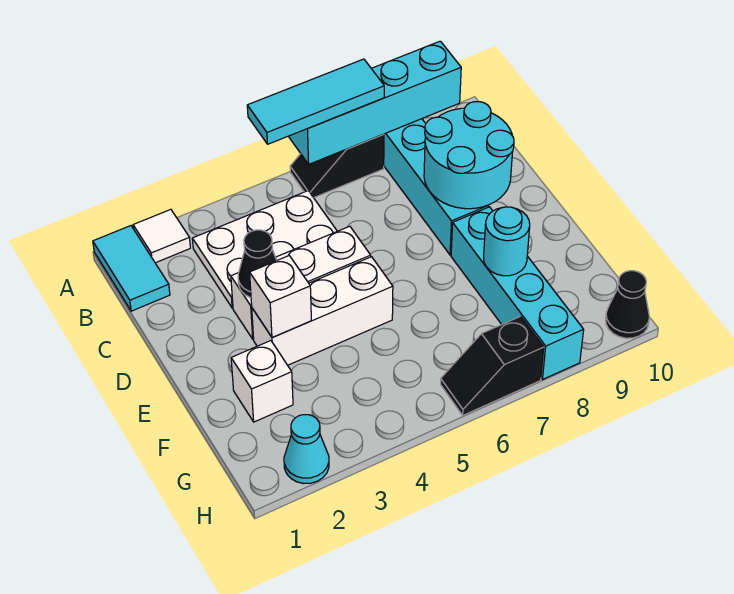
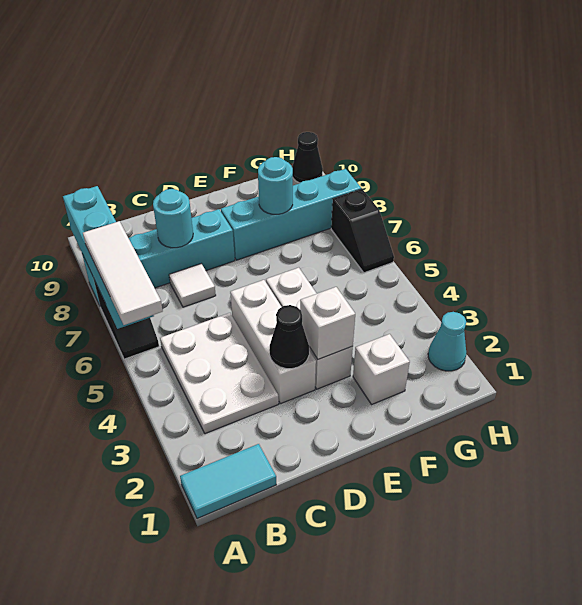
white 1x1 tile [133,209,190,263] -> white 1x1 tile moved to [169,264,216,307]
cyan 1x3 tile [247,59,384,144] -> white 1x3 tile [83,221,163,325]
cyan 2x2 round brick [424,102,514,209] -> cyan 1x1 round brick [153,189,193,248]

